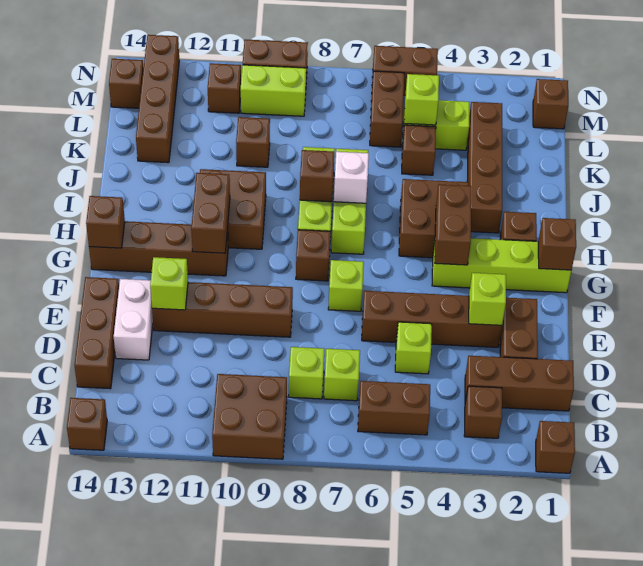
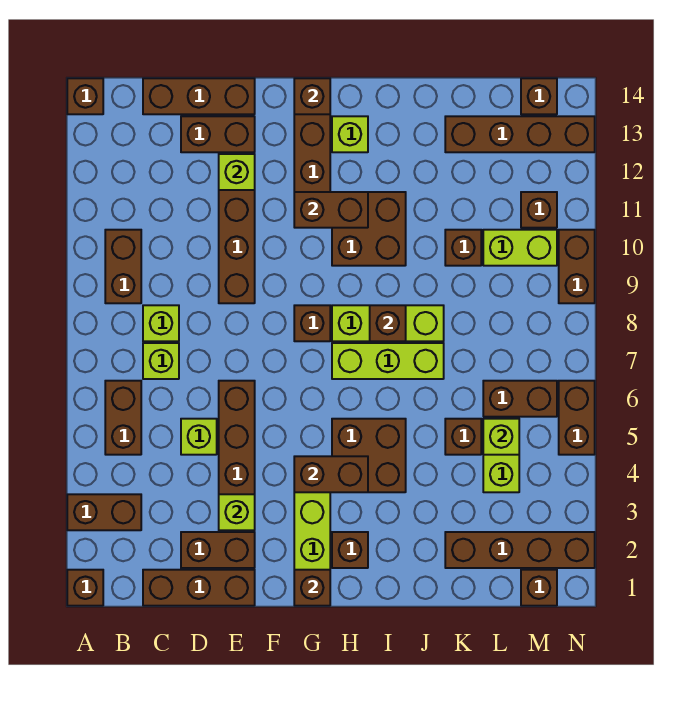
brown 2x2 brick [212,374,287,459] -> brown 1x2 brick [105,230,141,303]
brown 1x1 brick [464,386,502,438] -> brown 1x2 brick [67,494,141,530]
brown 1x3 brick [465,356,574,411] -> brown 1x3 brick turned to [143,570,255,606]
white 1x2 brick [114,279,153,360] -> brown 1x2 brick [181,116,255,152]
lime 1x1 brick [328,260,364,311] -> lime 1x1 brick moved to [332,116,368,152]
brown 1x4 brick [467,102,502,233] -> brown 1x4 brick moved to [445,532,595,568]
white 1x1 brick [334,152,369,203] -> none
lime 1x2 brick [240,65,306,116] -> lime 1x2 brick turned to [483,230,557,266]

